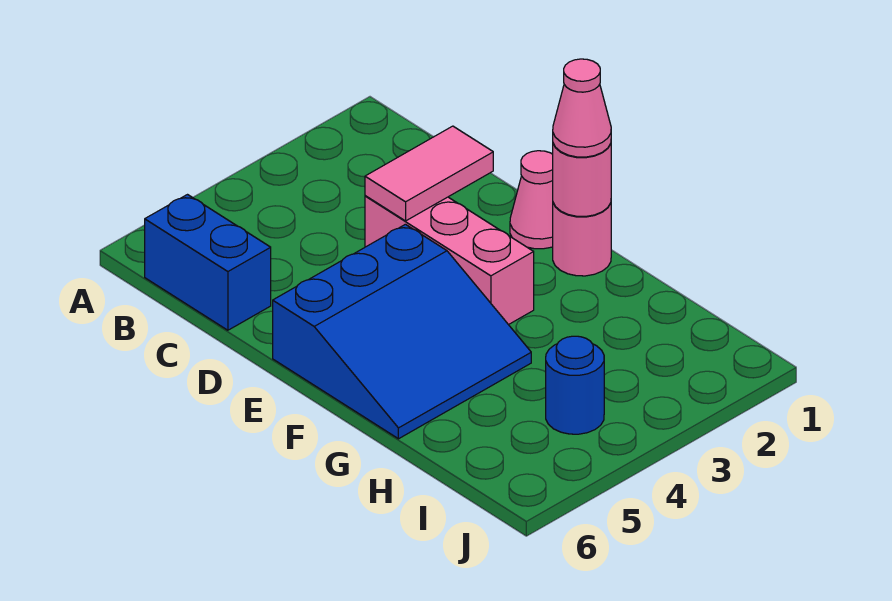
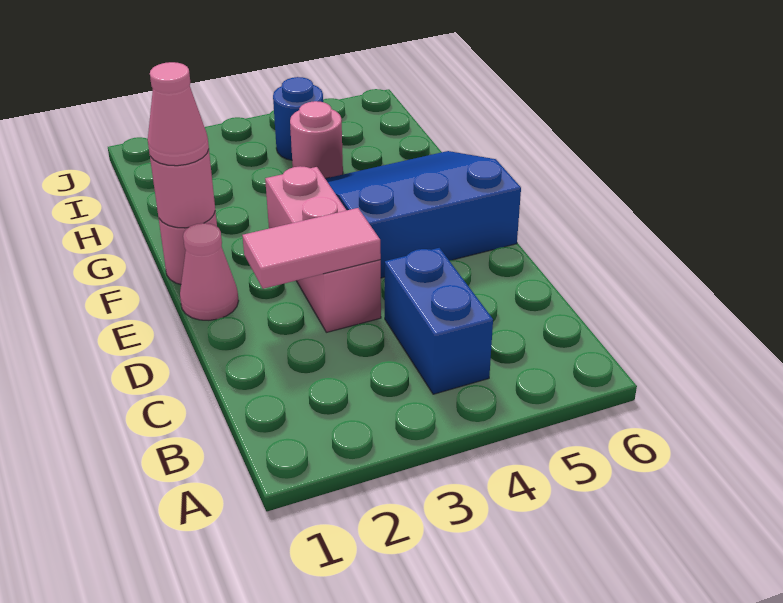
blue 1x2 brick [145,195,271,330] -> blue 1x2 brick moved to [385,248,493,394]
none -> pink 1x1 round brick [290,101,343,178]

